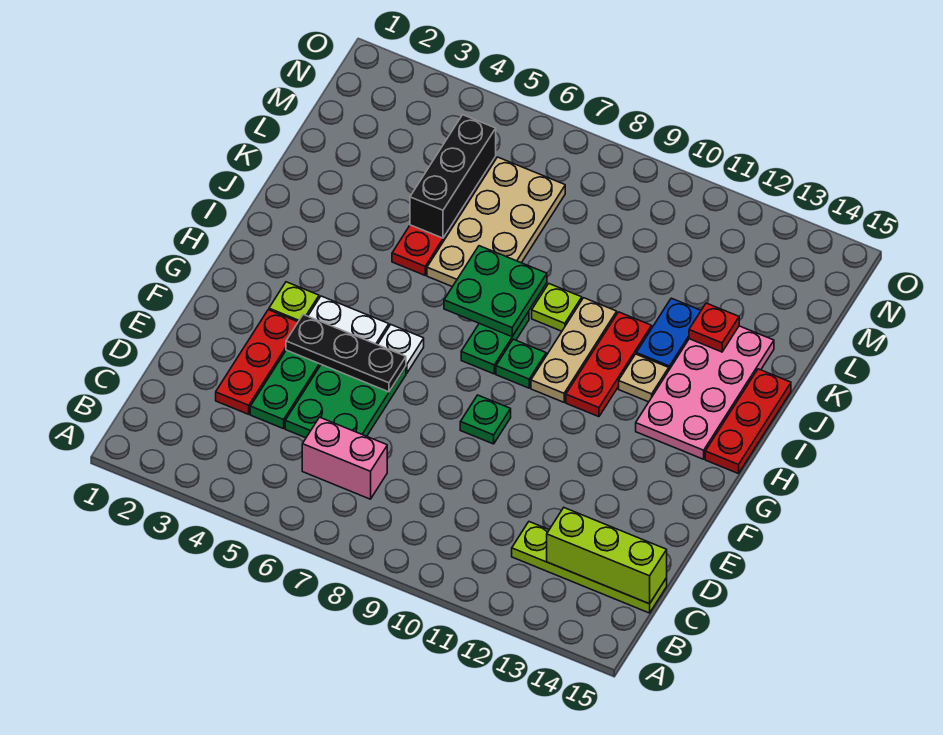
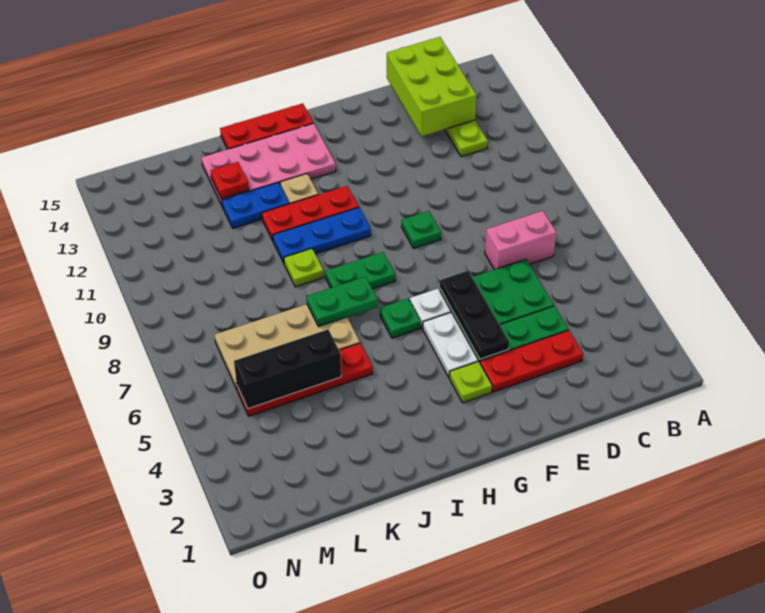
pink 1x2 brick [302,417,387,499] -> pink 1x2 brick turned to [485,211,556,270]
lime 1x3 brick [547,508,667,604] -> lime 2x3 brick [387,37,477,136]
green 1x1 plate [496,339,546,388] -> green 1x1 plate moved to [380,299,421,338]
tan 1x3 plate [531,298,617,402] -> blue 1x3 plate [273,208,371,263]
green 2x2 plate [444,246,547,337] -> green 1x2 plate [307,277,378,327]

